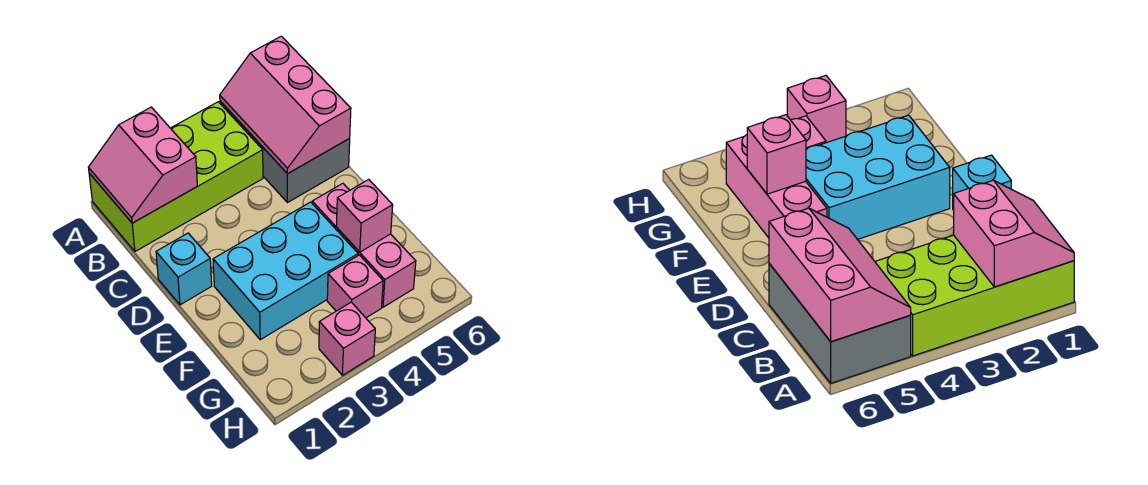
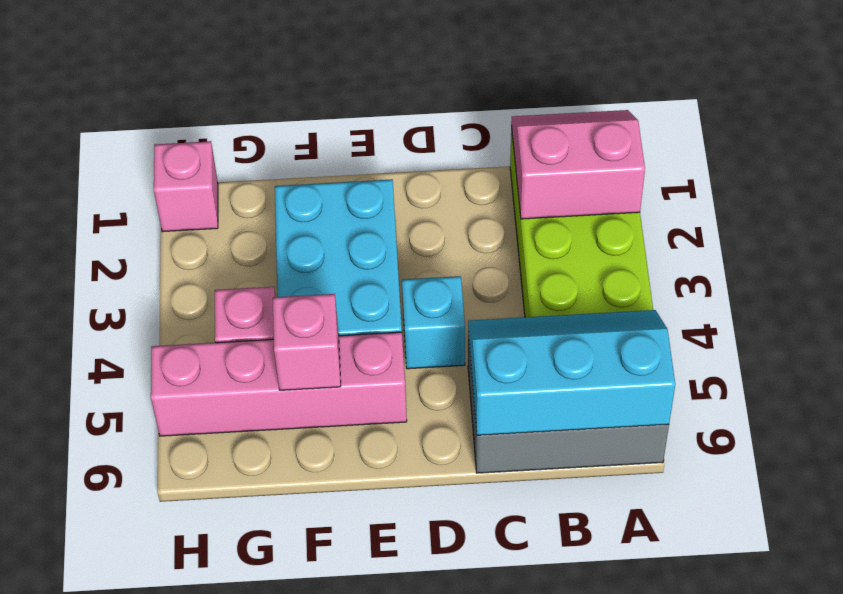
pink 2x3 slope [220,36,351,174] -> cyan 2x3 slope [468,310,675,435]
cyan 1x1 brick [156,233,212,305] -> cyan 1x1 brick moved to [402,276,465,369]
pink 1x3 brick [312,183,416,307] -> pink 1x4 brick [151,332,407,436]
pink 1x1 brick [319,302,375,375] -> pink 1x1 brick moved to [154,141,218,232]

